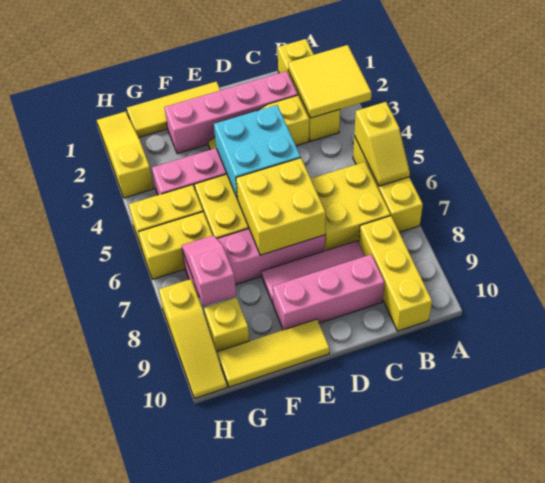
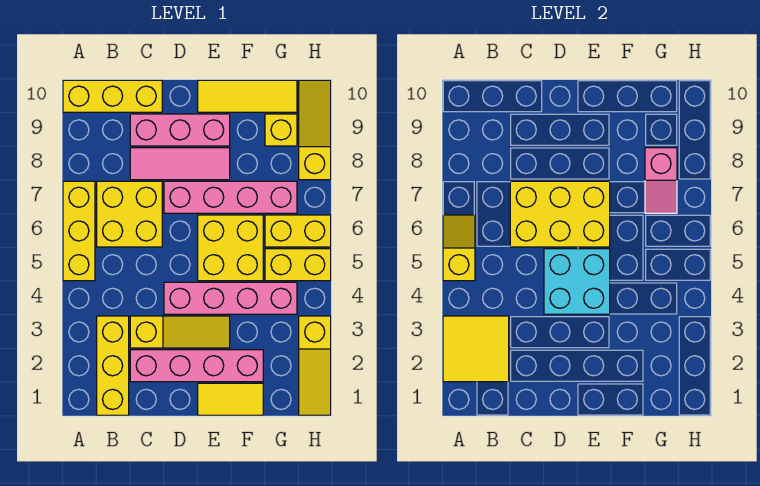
yellow 1x3 brick [359,216,432,331] -> yellow 1x3 brick turned to [63,80,162,112]
yellow 2x2 brick [236,158,326,255] -> yellow 2x3 brick [510,181,610,247]
yellow 1x3 tile [127,82,220,138] -> yellow 1x2 tile [198,383,263,415]

